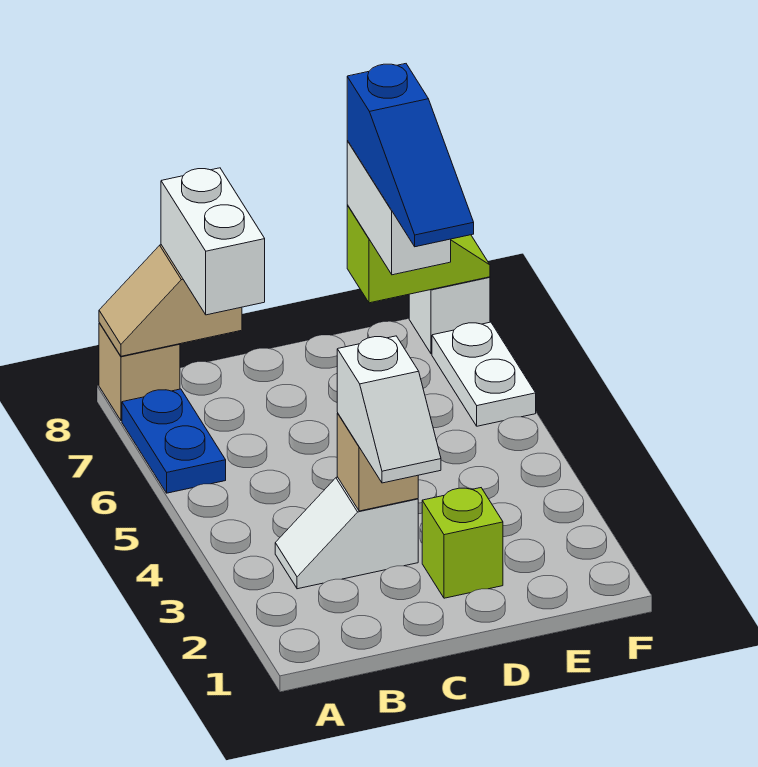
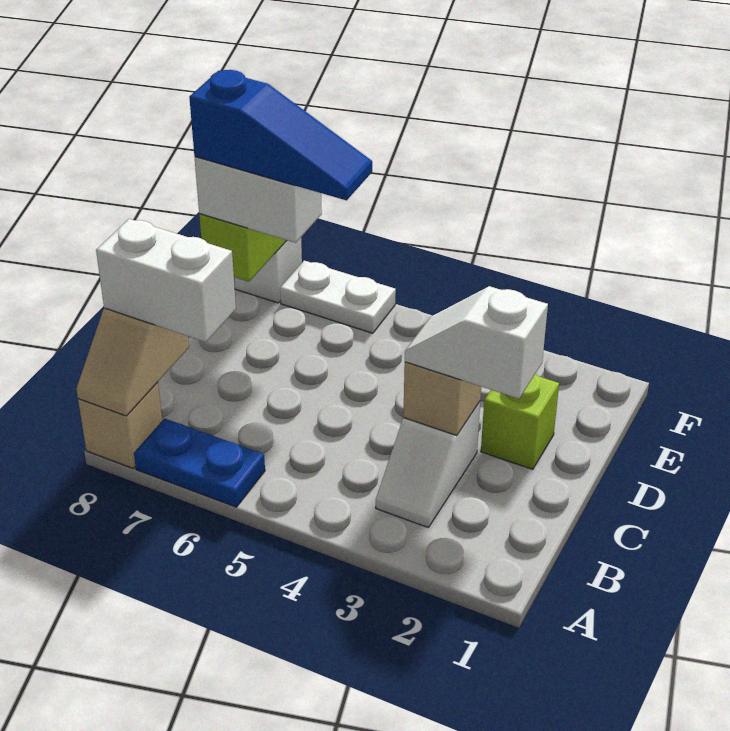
white 1x2 slope [337,336,441,483] -> white 1x2 slope turned to [405,286,548,399]

